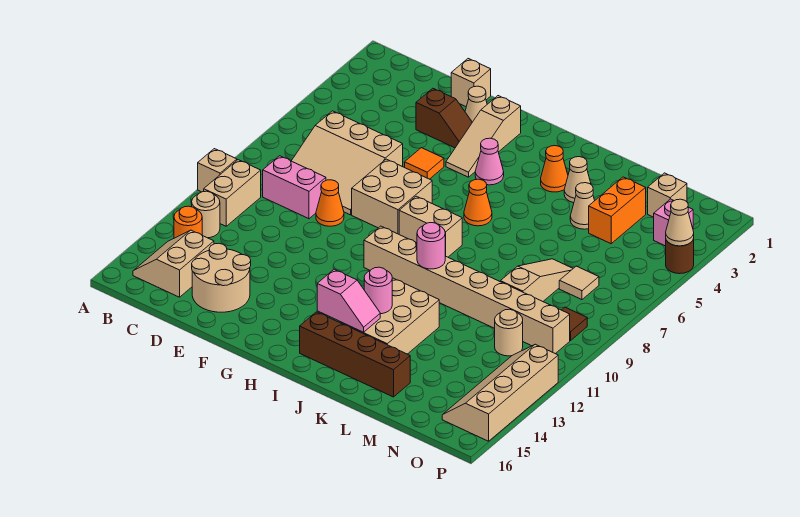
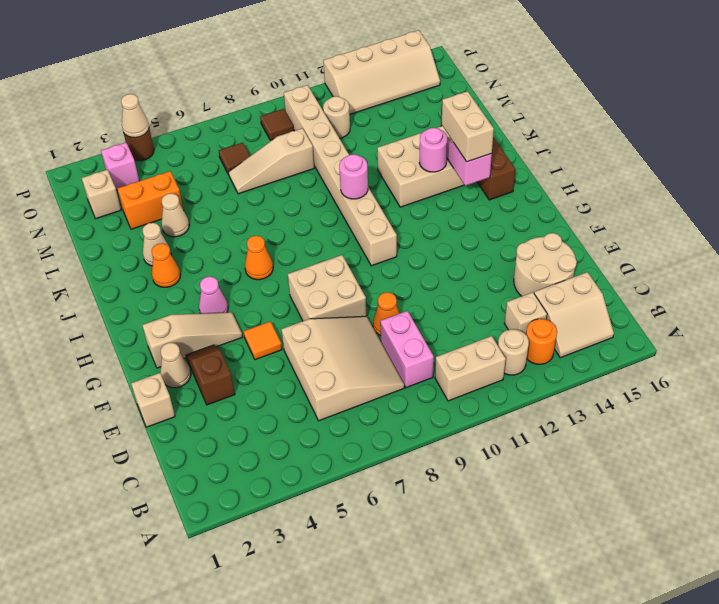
tan 1x1 brick [198,149,237,192] -> tan 1x1 brick moved to [504,292,547,335]
tan 1x2 brick [399,196,462,257] -> tan 1x2 brick moved to [442,91,494,162]
tan 1x1 tile [559,266,599,300] -> brown 1x1 tile [219,143,250,175]

